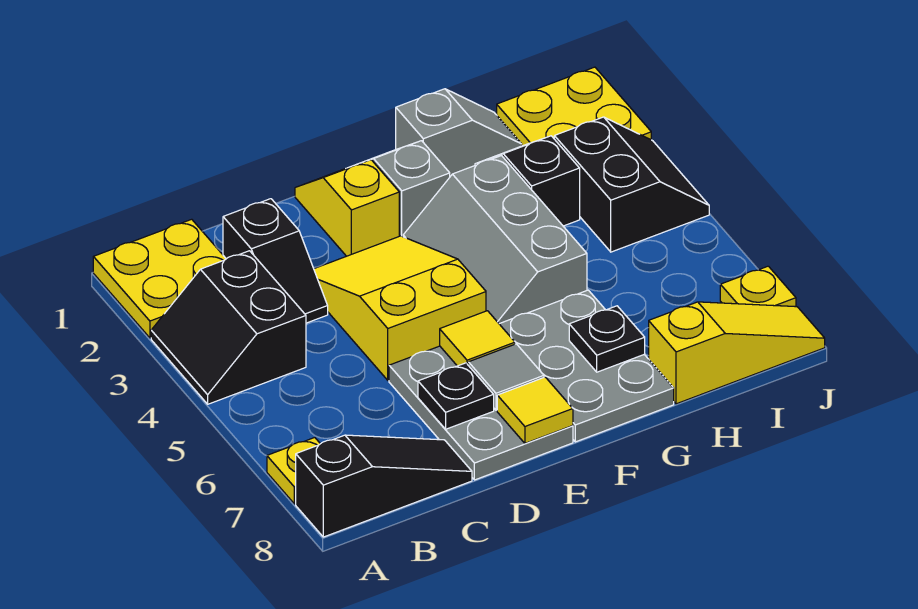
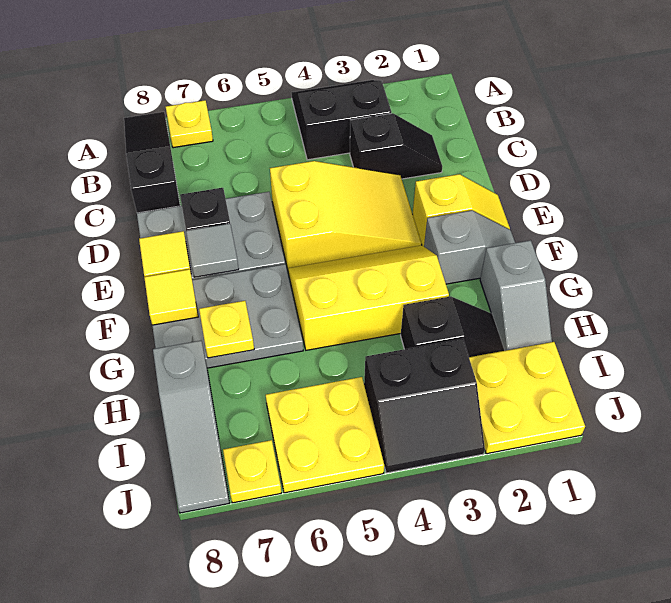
yellow 2x2 plate [93,219,226,338] -> yellow 2x2 plate moved to [266,377,384,493]
black 1x3 slope [296,435,472,537] -> black 1x3 slope turned to [124,112,180,213]
black 1x2 slope [223,199,328,323] -> black 1x2 slope turned to [350,113,443,179]
yellow 1x1 tile [440,311,515,366] -> yellow 1x1 tile moved to [144,269,198,325]
grey 2x3 slope [403,156,587,324] -> yellow 2x3 slope [288,245,449,350]
black 1x1 plate [569,306,645,372] -> yellow 1x1 plate [199,301,254,358]
yellow 1x3 slope [649,302,825,404] -> grey 1x3 slope [153,341,229,513]

